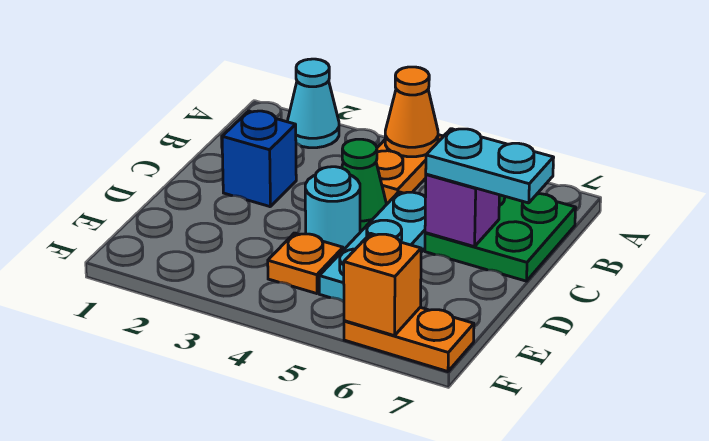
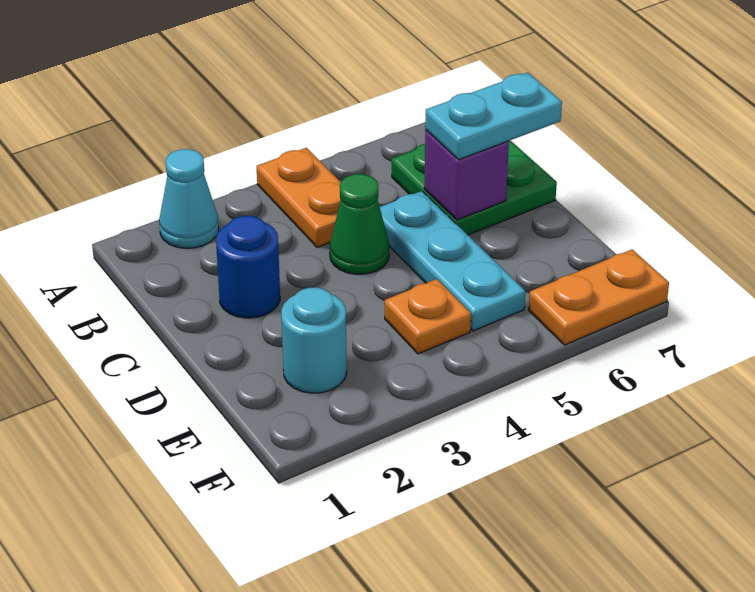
orange 1x1 cone [385,67,438,157] -> none
blue 1x1 brick [222,111,296,207] -> blue 1x1 round brick [216,216,280,318]
cyan 1x1 round brick [305,167,360,250] -> cyan 1x1 round brick moved to [281,287,347,393]
orange 1x1 brick [344,233,421,336] -> none

